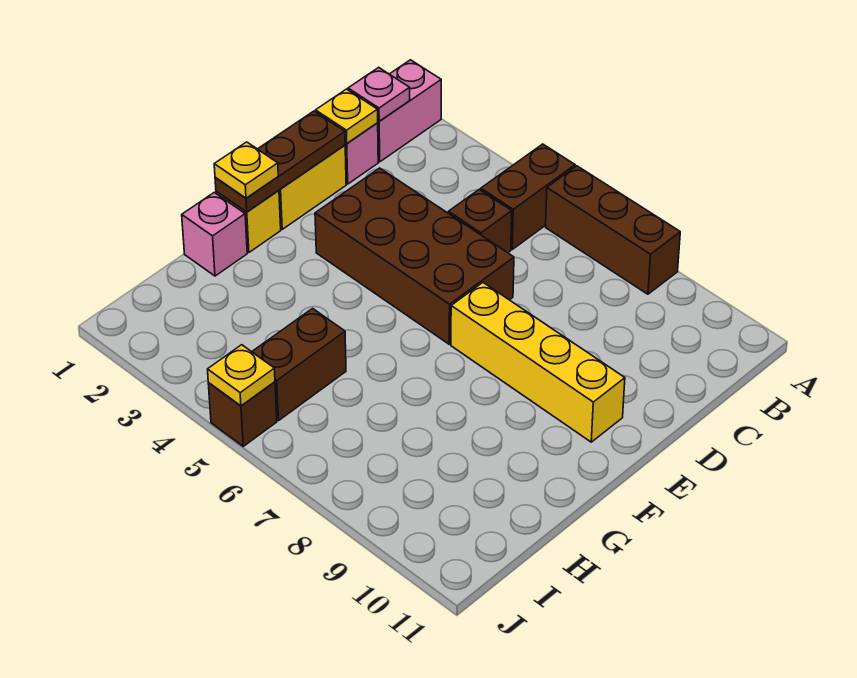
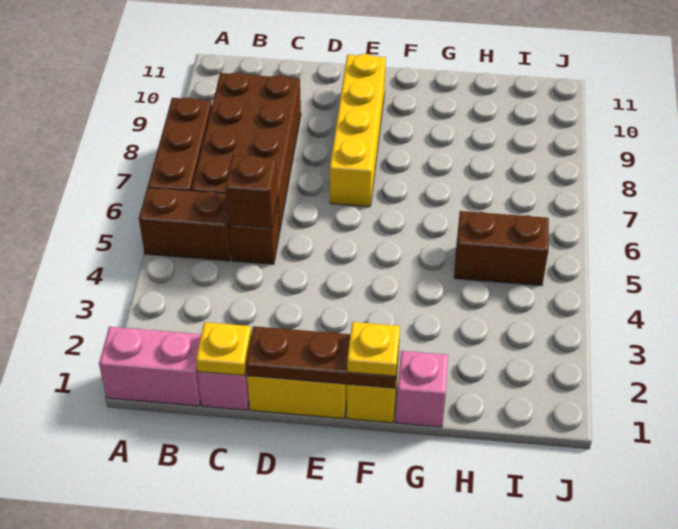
pink 1x1 plate [348,67,410,121] -> none
brown 2x4 brick [315,168,514,344] -> brown 2x4 brick moved to [192,72,301,231]
brown 1x1 brick [208,382,277,446] -> brown 1x1 brick moved to [225,156,278,228]
yellow 1x1 plate [208,345,275,406] -> none

